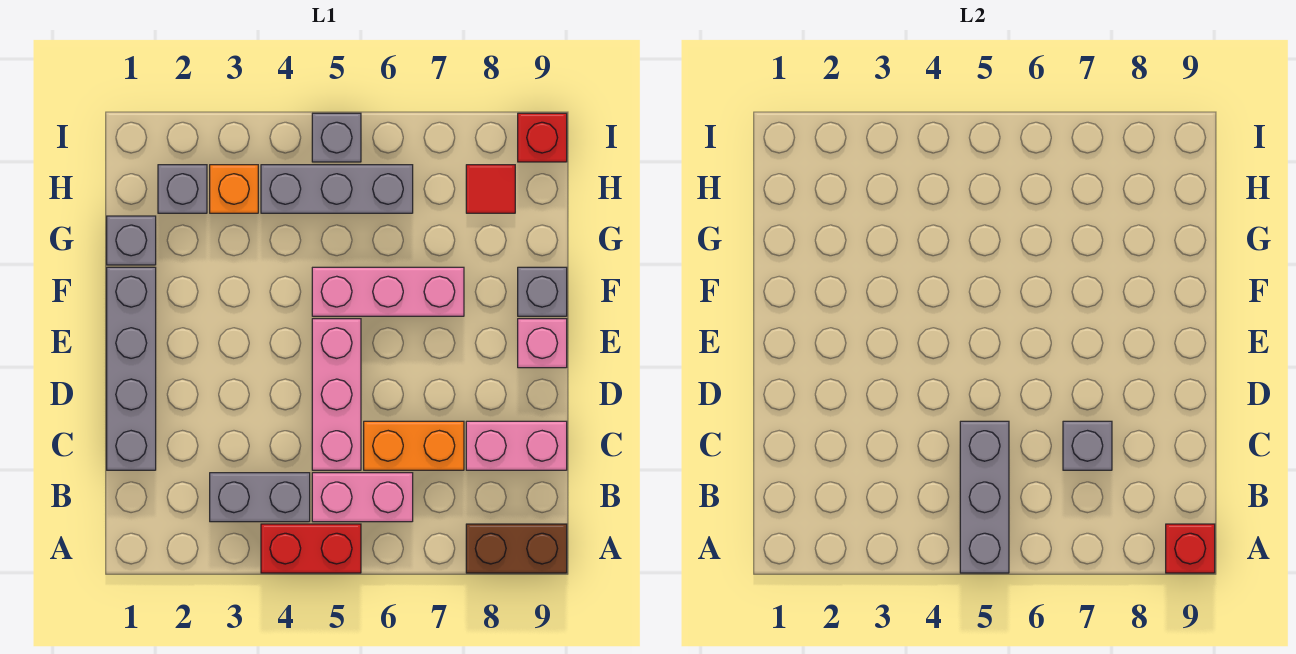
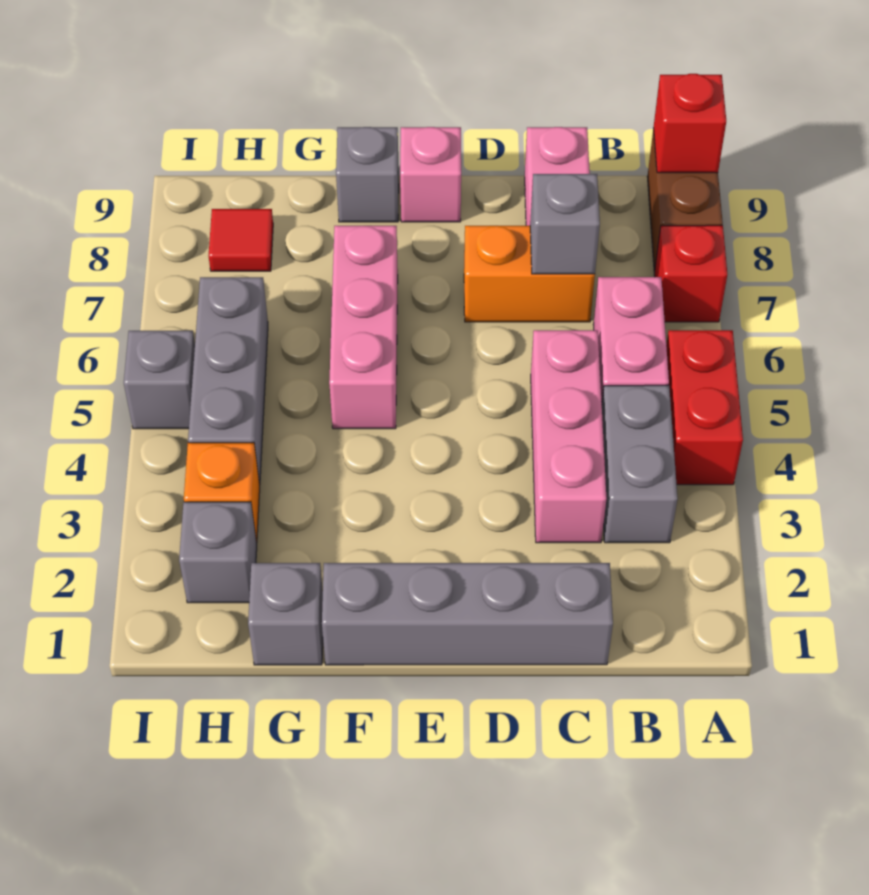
grey 1x3 brick [960,421,1009,573] -> none
pink 1x3 brick [312,319,361,470] -> pink 1x3 brick turned to [531,330,606,543]
orange 1x2 brick [364,421,464,470] -> orange 1x2 brick turned to [464,226,595,322]
red 1x1 brick [518,113,567,162] -> red 1x1 brick moved to [654,225,727,322]

